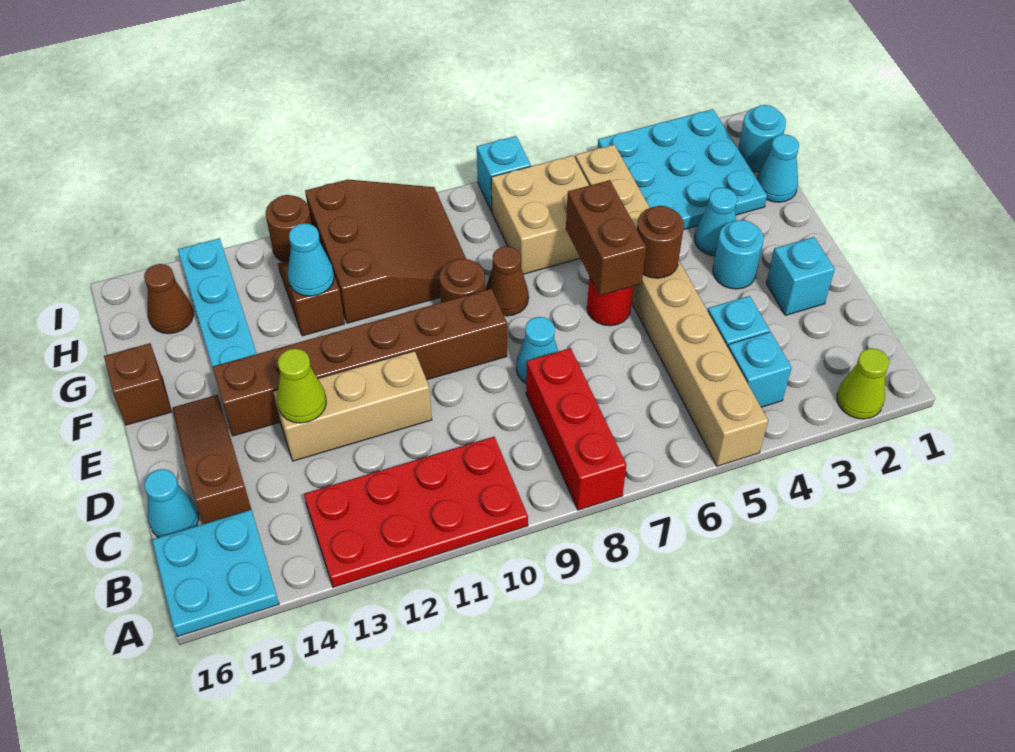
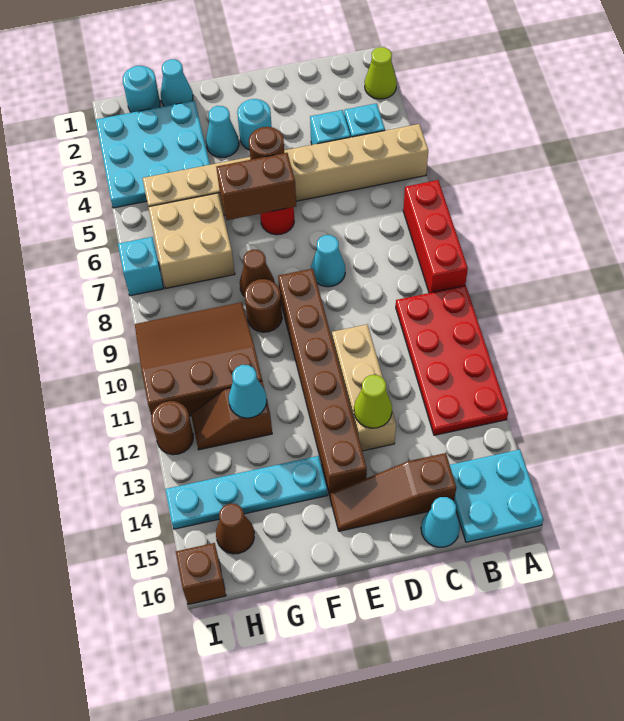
red 1x3 brick [526,348,626,510] -> red 1x3 brick turned to [403,180,468,293]
cyan 1x1 brick [766,237,835,315] -> none
brown 1x1 brick [104,343,171,425] -> brown 1x1 brick moved to [176,543,226,604]

